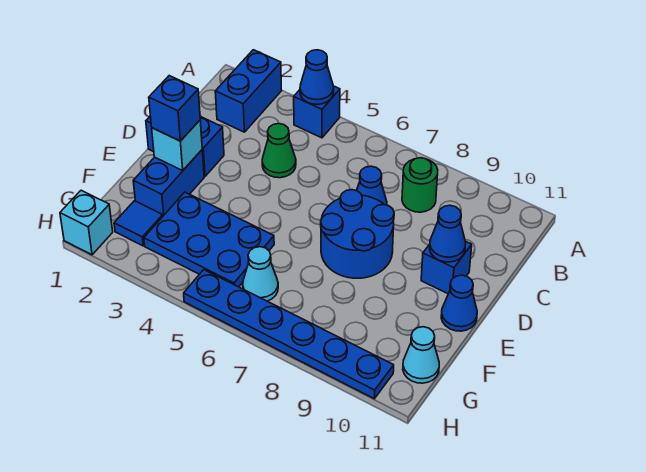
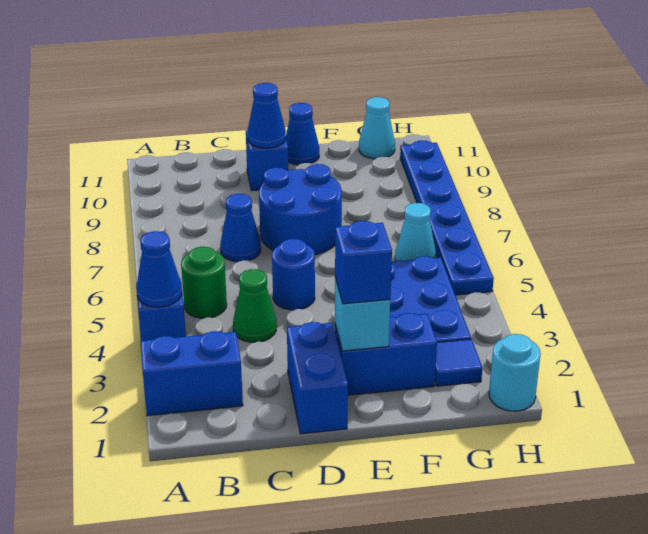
green 1x1 round brick [402,158,438,212] -> green 1x1 round brick moved to [181,247,227,318]
none -> blue 1x1 round brick [272,239,315,310]
cyan 1x1 brick [60,190,113,255] -> cyan 1x1 round brick [489,334,541,411]

